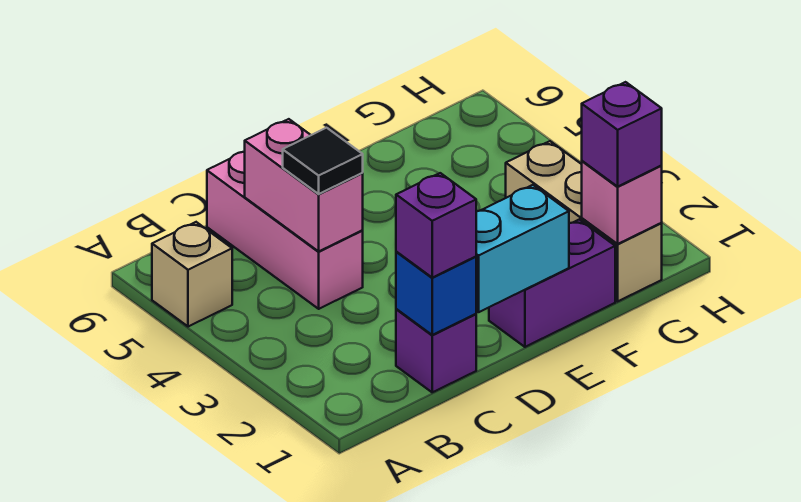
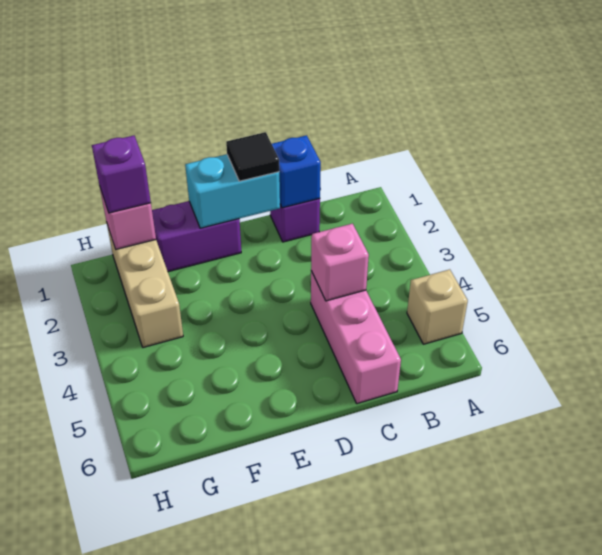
purple 1x1 brick [396,173,476,277] -> none
pink 1x2 brick [245,119,363,251] -> pink 1x1 brick [311,224,369,301]
black 1x1 tile [283,128,363,194] -> black 1x1 tile moved to [226,132,279,181]

